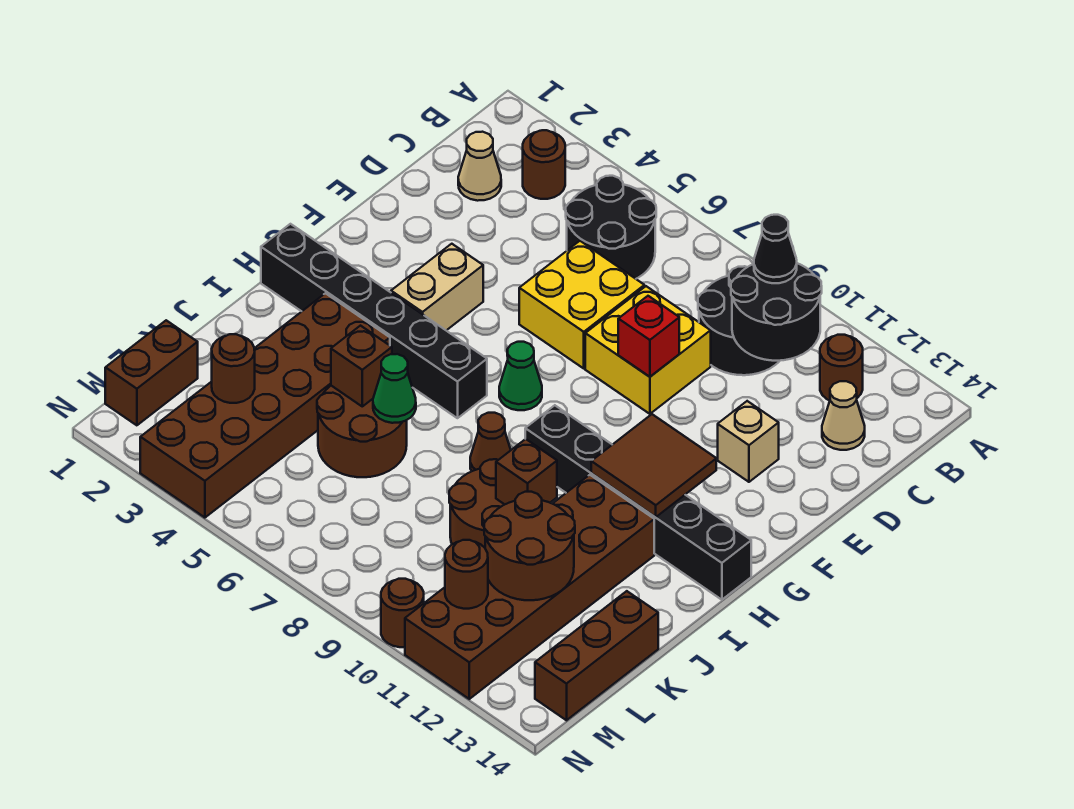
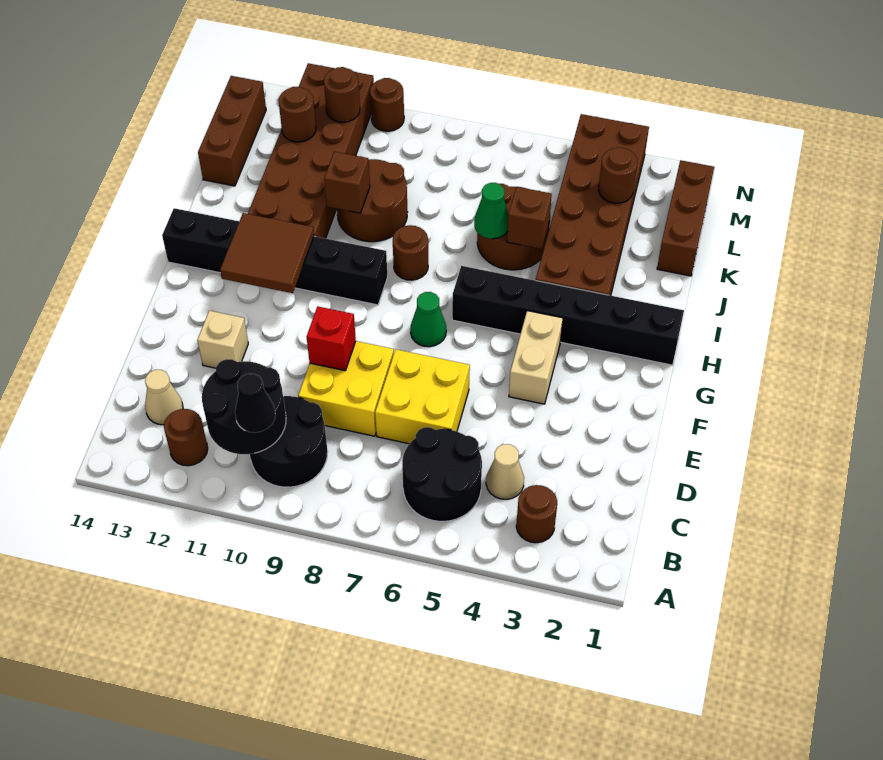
tan 1x1 cone [458,132,501,201] -> tan 1x1 cone moved to [486,444,524,499]
brown 1x1 cone [470,413,511,471] -> brown 1x1 round brick [393,225,428,280]
brown 2x2 round brick [484,492,575,600] -> brown 1x1 round brick [279,87,316,142]
brown 1x2 brick [105,320,198,425] -> brown 1x3 brick [657,160,714,276]

